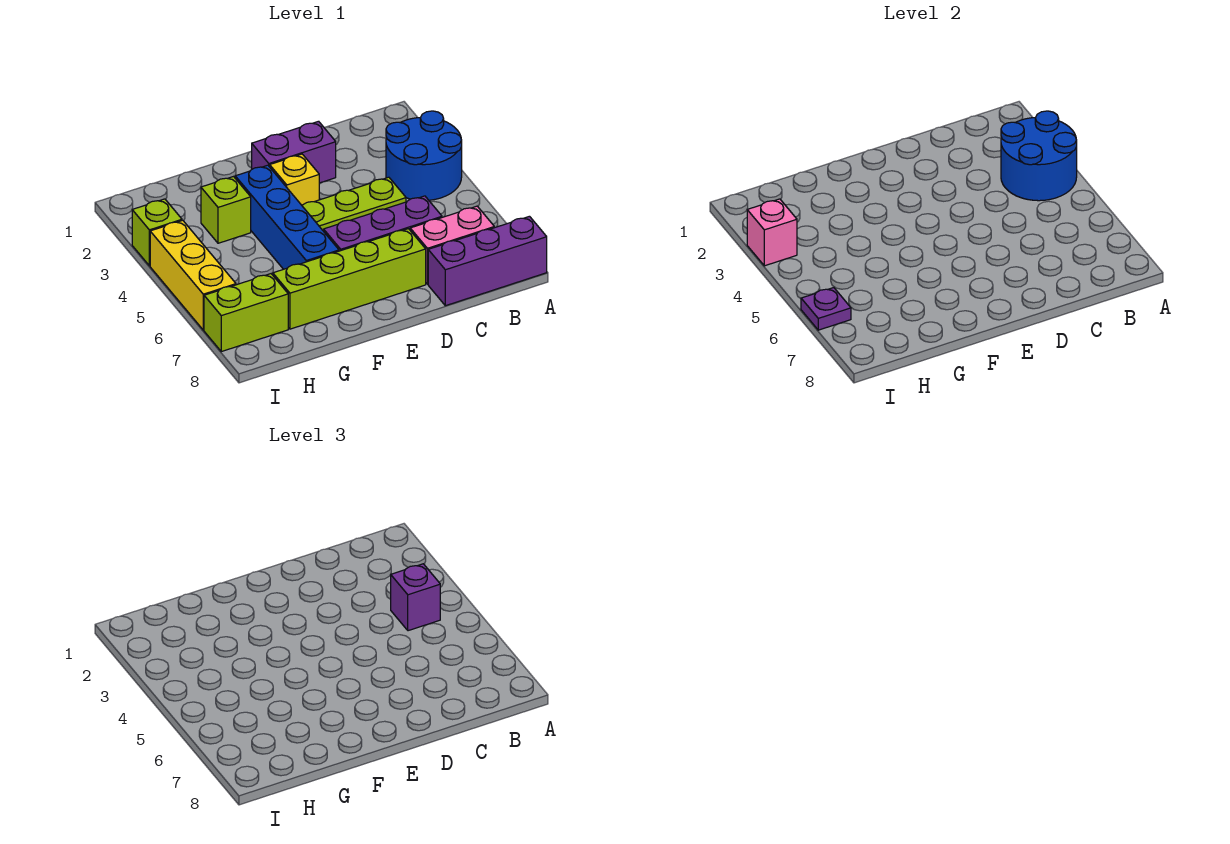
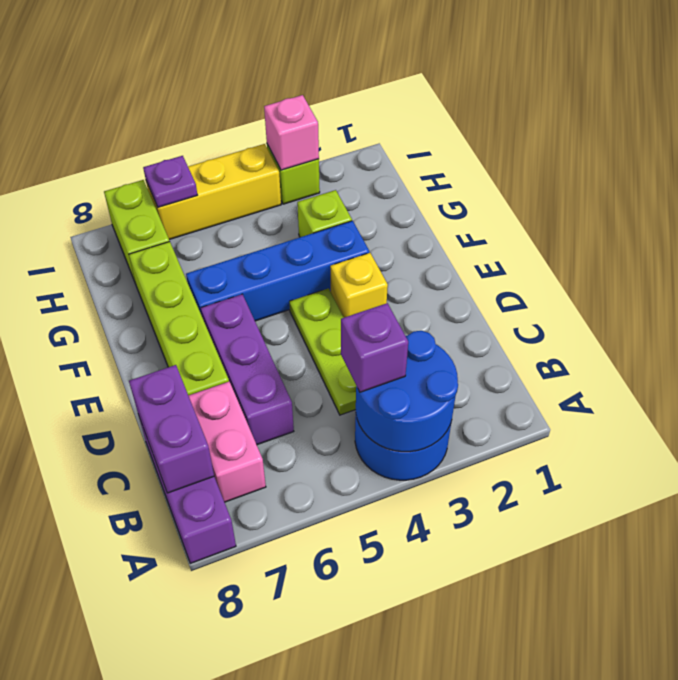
purple 1x2 brick [252,121,336,183] -> purple 1x2 brick moved to [129,365,214,493]

